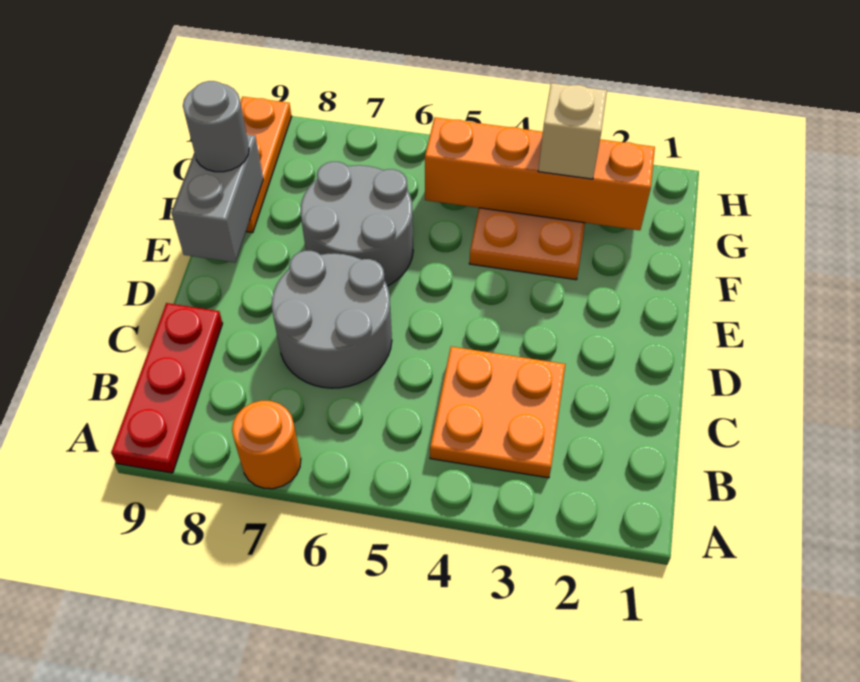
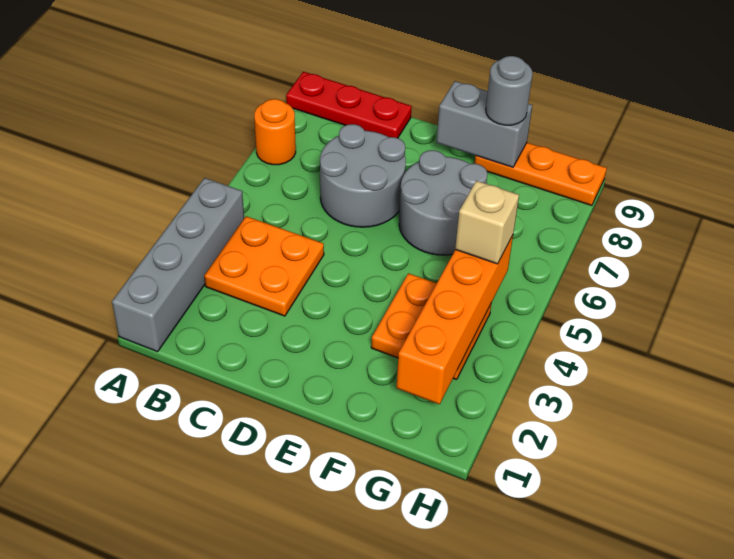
none -> grey 1x4 brick [112,178,244,352]
tan 1x1 brick [538,83,607,179] -> tan 1x1 brick moved to [455,181,519,264]

